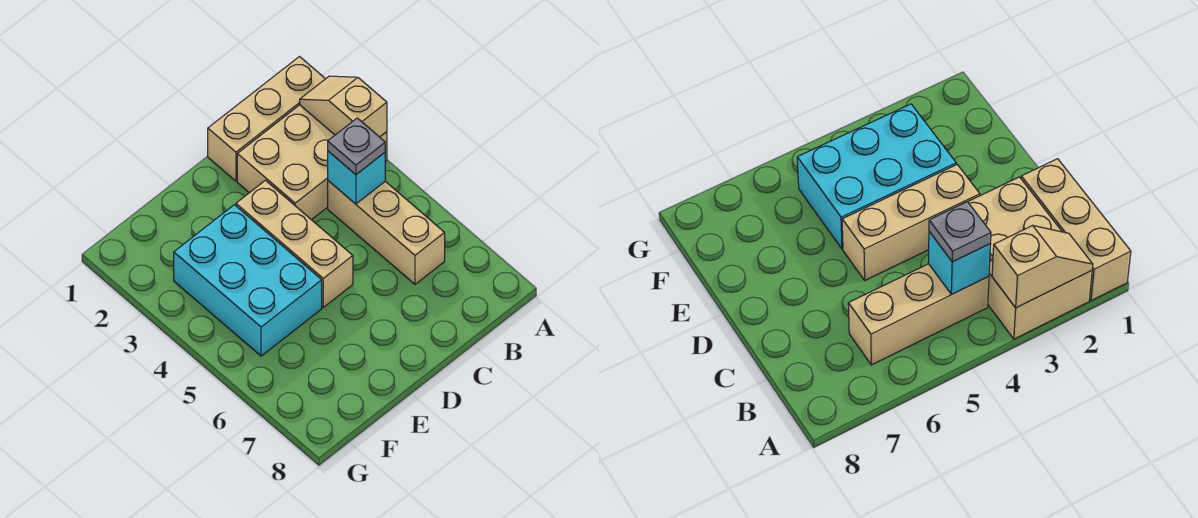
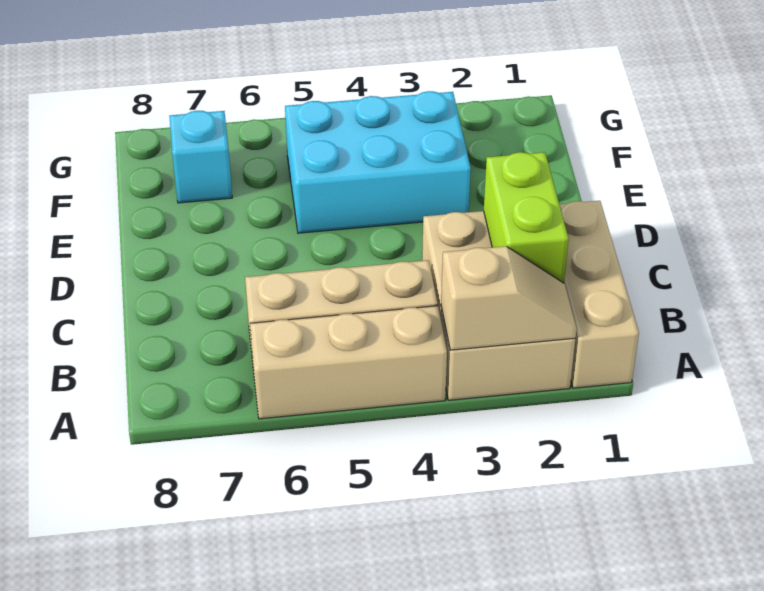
none -> lime 1x2 brick [484,152,569,283]
cyan 1x1 brick [328,151,385,204] -> cyan 1x1 brick moved to [169,111,232,203]
grey 1x1 plate [328,118,385,175] -> none
tan 1x3 brick [236,180,353,307] -> tan 1x3 brick moved to [250,306,447,419]

